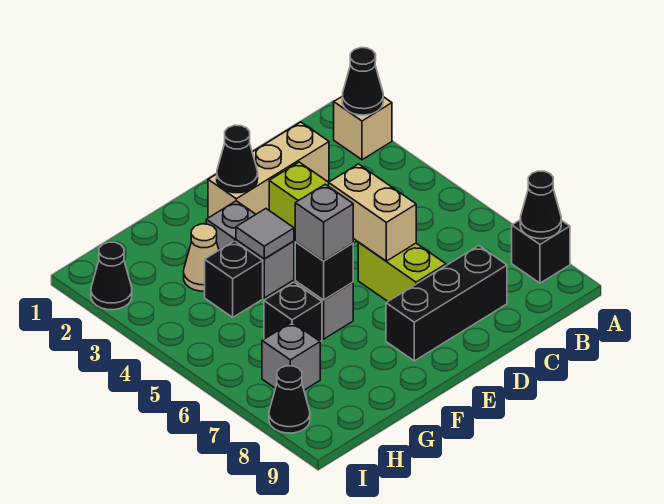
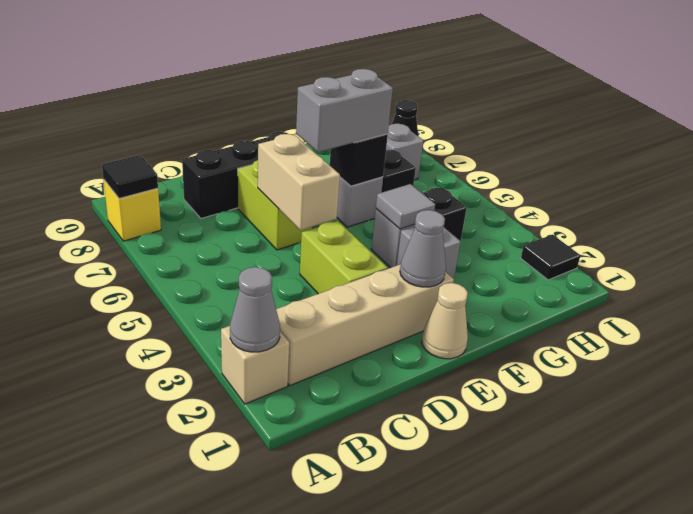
black 1x1 cone [342,48,383,115] -> grey 1x1 cone [230,267,280,352]
black 1x1 brick [512,220,570,283] -> yellow 1x1 brick [103,179,161,241]
black 1x1 cone [520,171,561,239] -> black 1x1 tile [102,155,158,198]
tan 1x3 brick [208,122,329,218] -> tan 1x4 brick [276,264,454,386]
black 1x1 cone [217,125,258,193] -> grey 1x1 cone [400,210,446,287]
grey 1x1 brick [295,184,353,261] -> grey 1x2 brick [296,69,393,152]
tan 1x1 cone [184,224,219,291] -> tan 1x1 cone moved to [422,283,468,359]
black 1x1 cone [91,242,132,310] -> black 1x1 tile [521,235,580,280]

